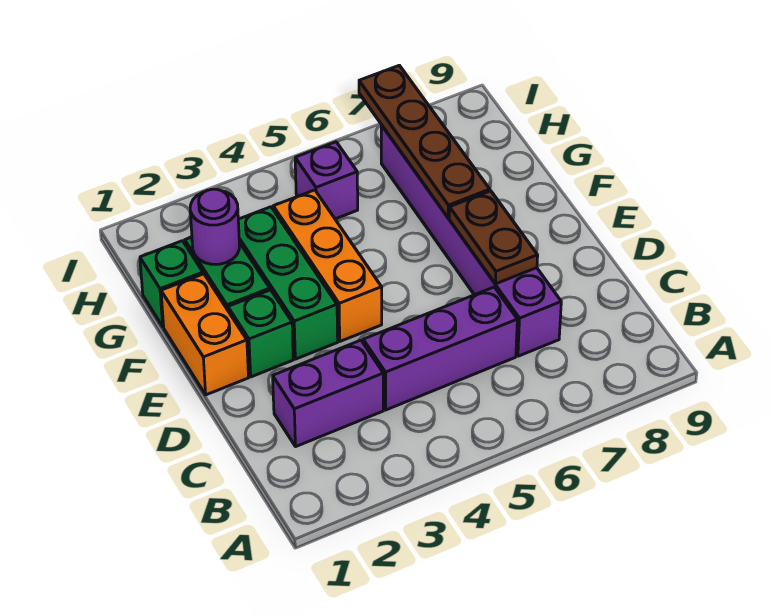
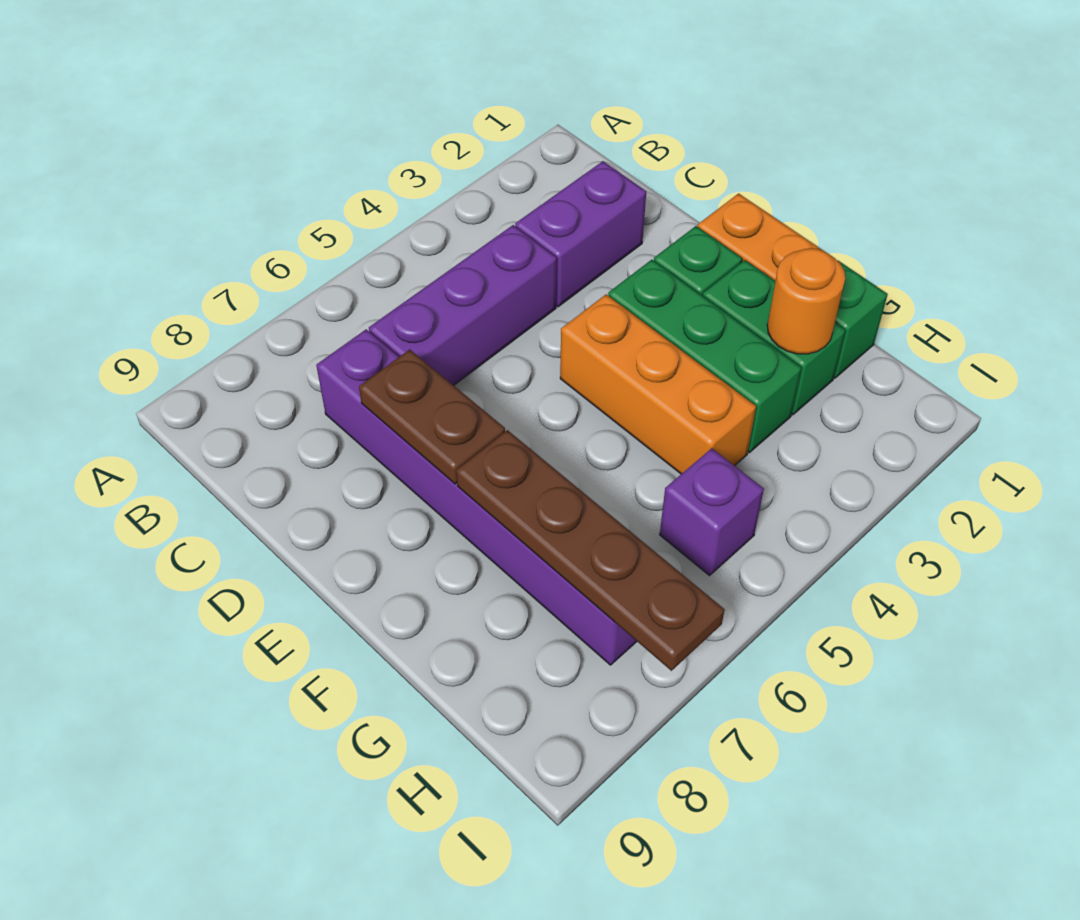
purple 1x1 round brick [190,189,239,264] -> orange 1x1 round brick [767,248,845,354]

